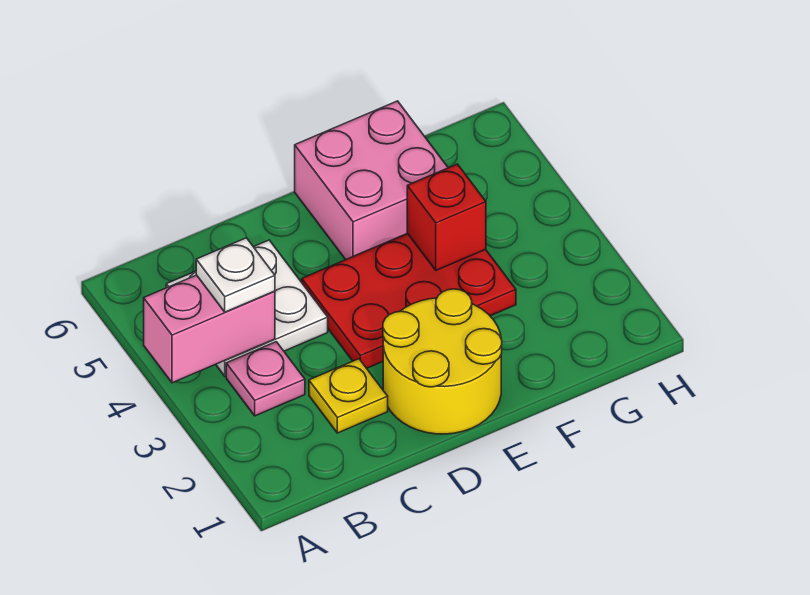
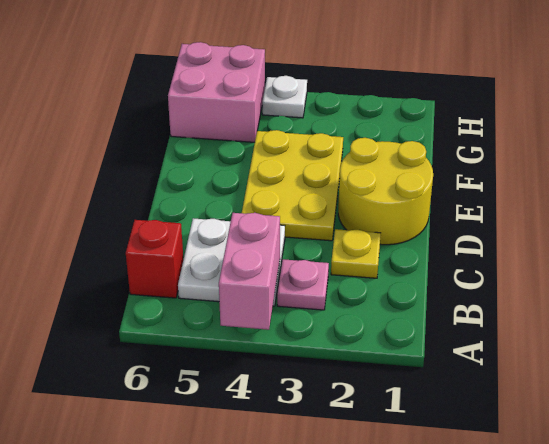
white 1x1 plate [196,238,275,312] -> white 1x1 plate moved to [262,76,307,118]
red 2x3 plate [302,233,516,368] -> yellow 2x3 plate [242,130,343,241]
pink 2x2 brick [295,101,448,260] -> pink 2x2 brick moved to [168,42,265,142]
red 1x1 brick [407,164,486,270] -> red 1x1 brick moved to [126,220,183,298]

